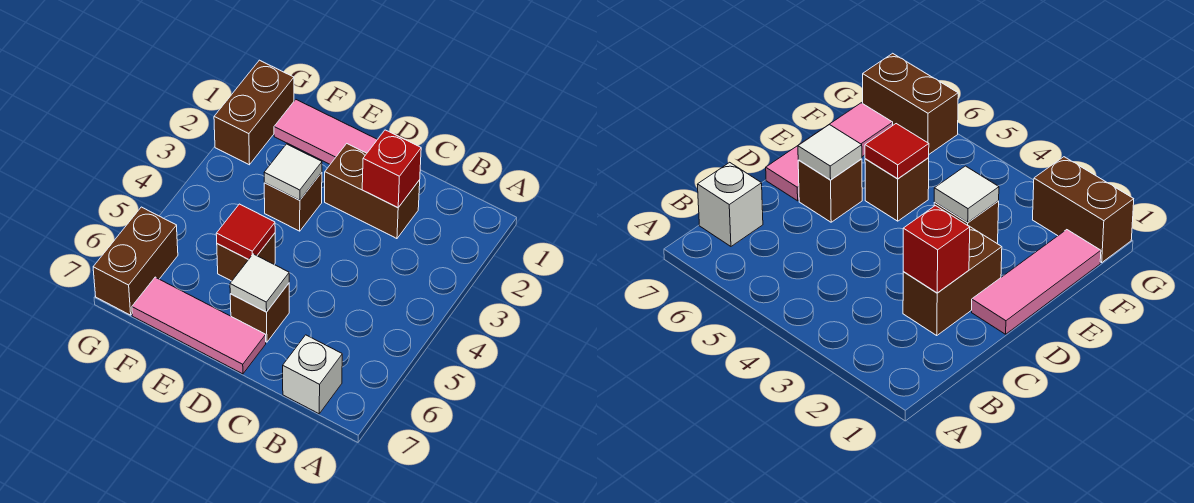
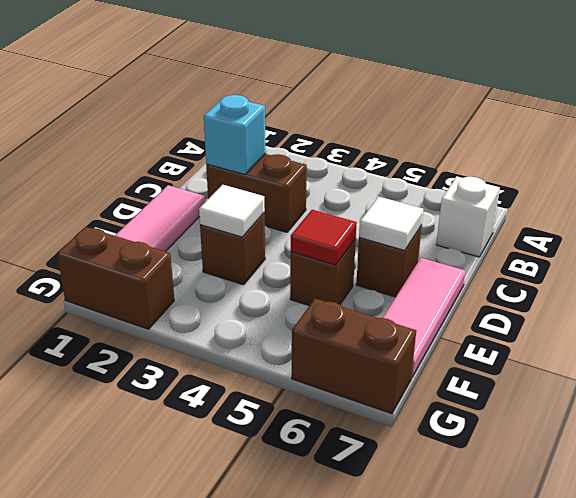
brown 1x2 brick [325,144,420,239] -> brown 1x2 brick turned to [206,154,307,232]
red 1x1 brick [362,130,421,208] -> cyan 1x1 brick [204,95,266,175]

